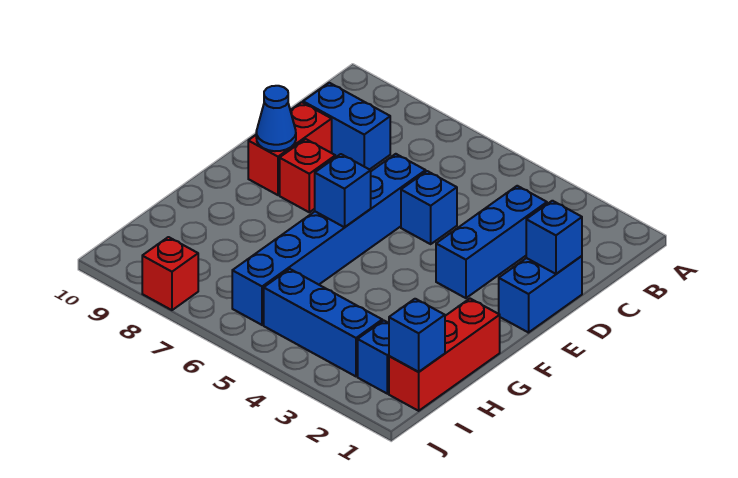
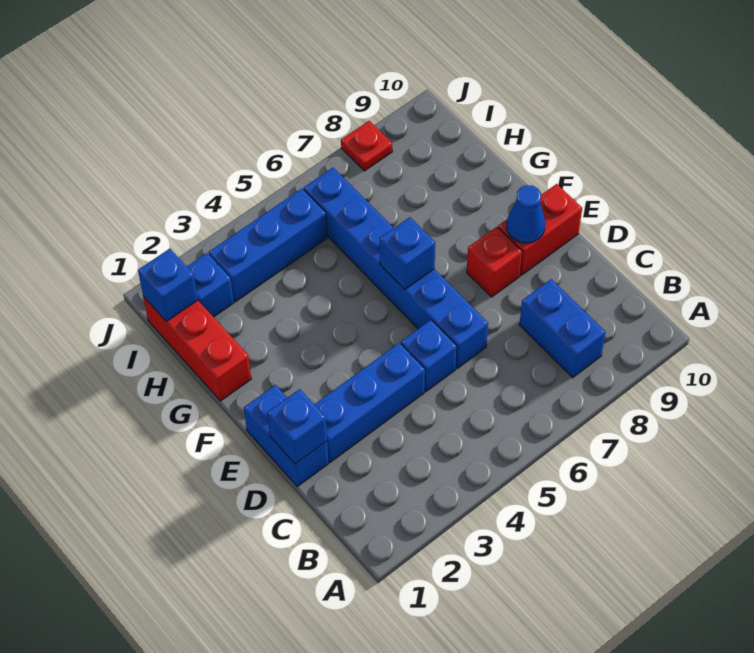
blue 1x3 brick [436,186,547,298] -> blue 1x3 brick turned to [314,343,425,462]
blue 1x2 brick [303,83,390,170] -> blue 1x2 brick turned to [519,279,606,378]
red 1x2 brick [248,102,332,195] -> red 1x2 brick turned to [498,184,582,275]
red 1x1 brick [142,237,198,310] -> red 1x1 plate [341,121,392,171]

